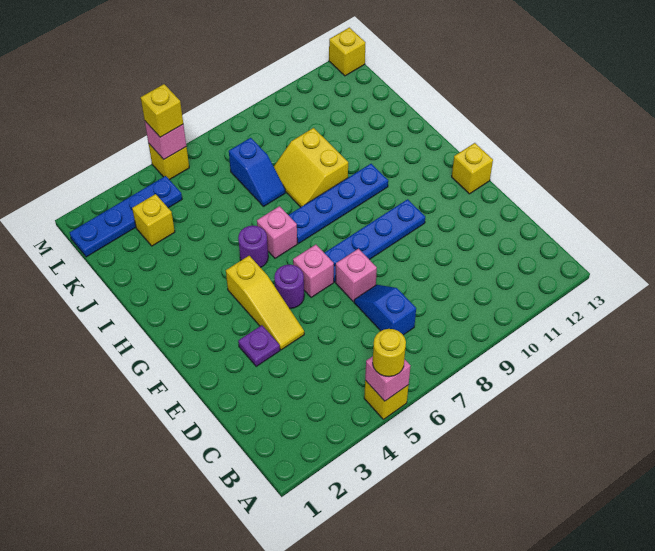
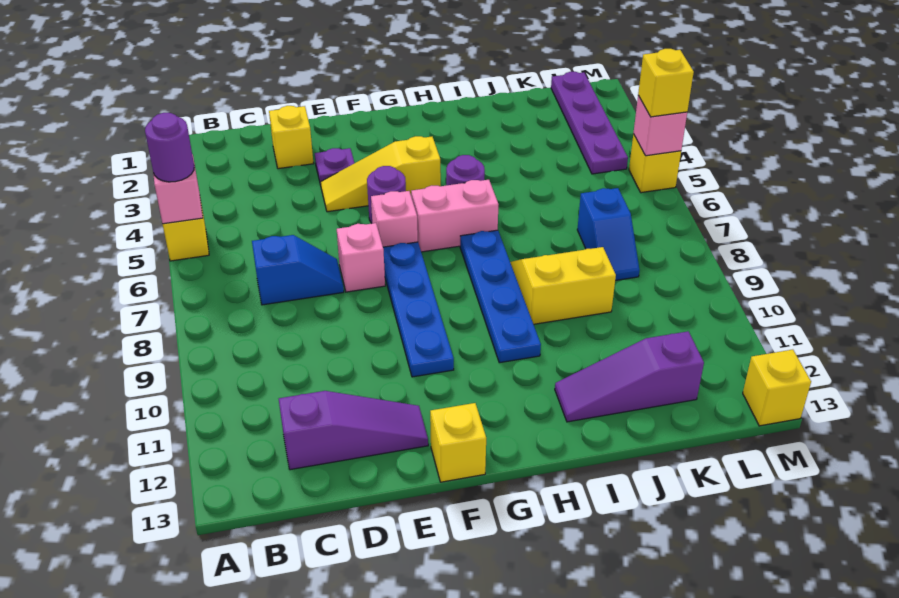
yellow 1x1 round brick [373,329,406,377] -> purple 1x1 round brick [145,113,194,182]
none -> purple 1x3 slope [279,391,428,470]
pink 1x1 brick [257,206,297,258] -> pink 1x2 brick [411,180,499,252]
none -> purple 1x3 slope [555,331,704,422]
blue 1x2 slope [229,138,285,206] -> blue 1x2 slope turned to [577,188,639,281]
yellow 1x1 brick [132,194,175,246] -> yellow 1x1 brick moved to [269,106,314,169]
blue 1x4 plate [70,176,182,257] -> purple 1x4 plate [551,72,628,174]

